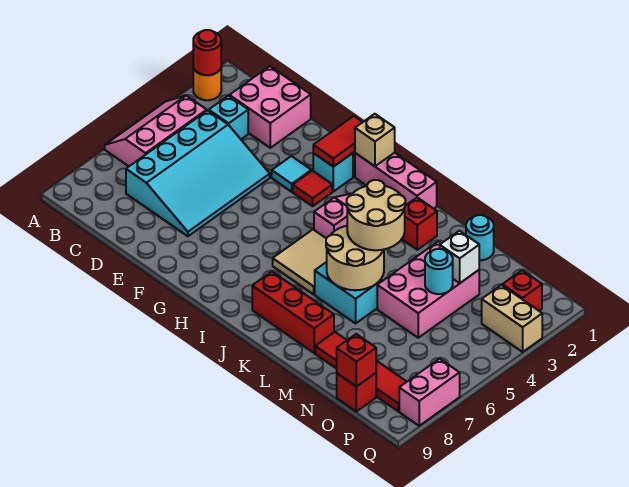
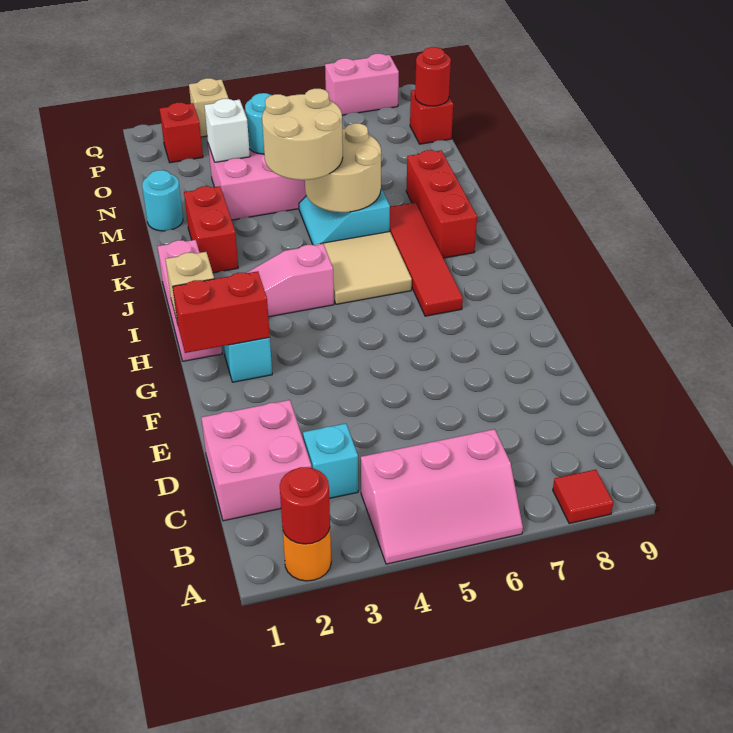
cyan 3x4 slope [126,110,270,236] -> none
cyan 1x1 tile [272,156,311,192] -> none
red 1x2 tile [313,116,362,167] -> red 1x2 brick [173,271,270,353]
red 1x1 tile [293,171,332,206] -> red 1x1 tile moved to [553,470,613,524]
red 1x1 brick [402,198,437,250] -> red 1x2 brick [184,186,238,273]
red 1x4 tile [315,332,407,411] -> red 1x4 tile moved to [389,202,463,316]
red 1x1 brick [337,334,376,387] -> red 1x1 round brick [415,47,451,106]
tan 1x2 brick [482,285,542,352] -> tan 1x1 brick [189,78,228,137]

